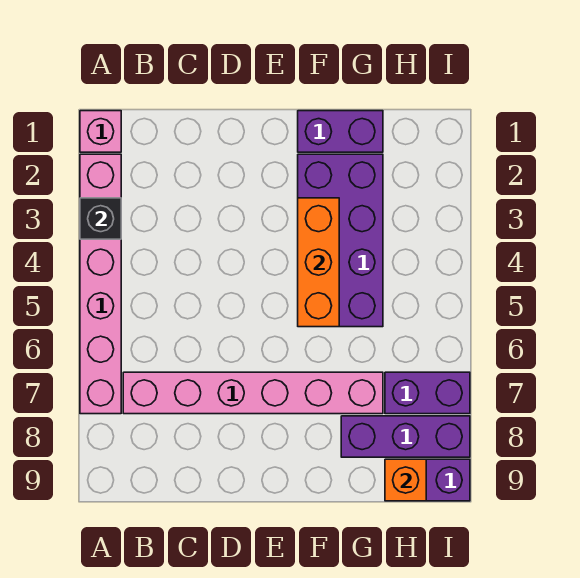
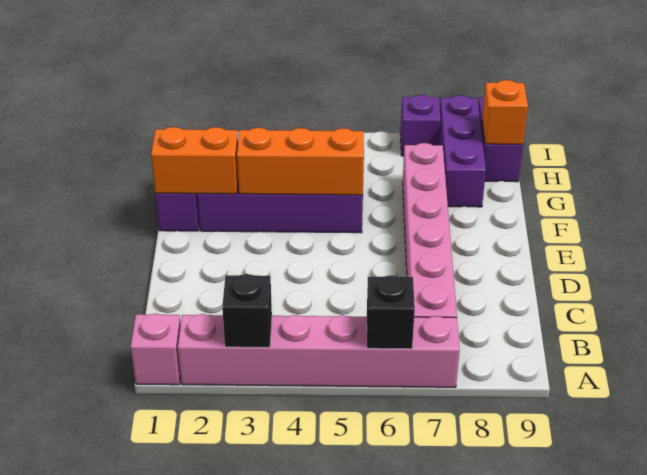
none -> black 1x1 brick [367,275,415,349]
none -> orange 1x2 brick [151,127,238,194]
purple 1x2 brick [385,372,470,414] -> purple 1x1 brick [400,95,441,156]

